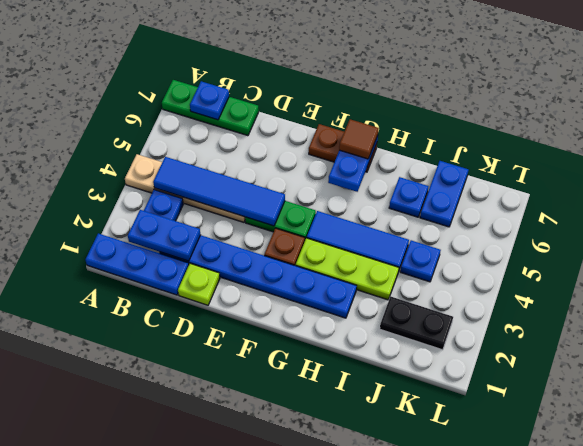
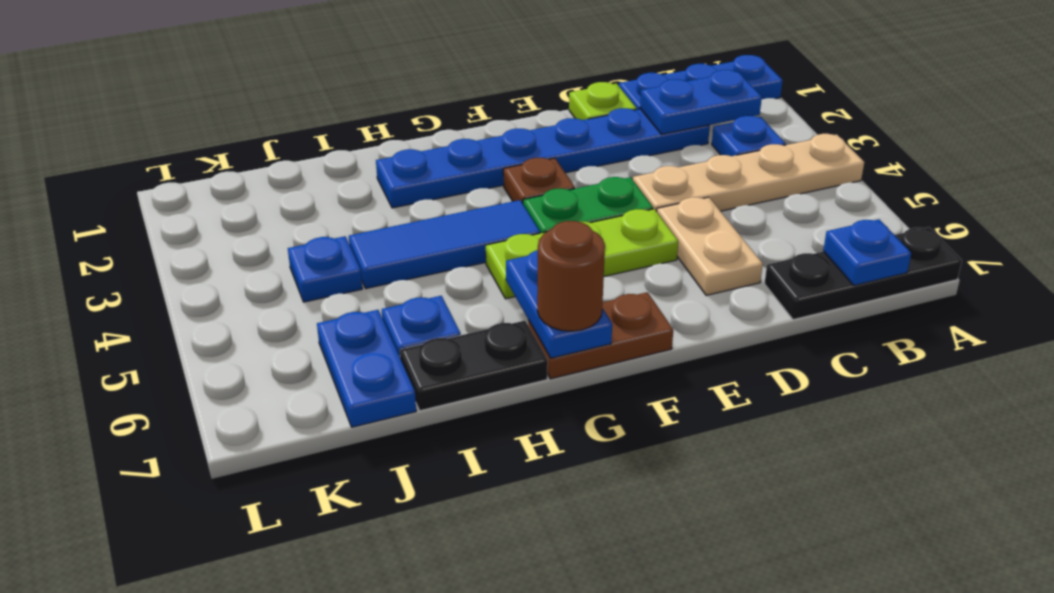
green 1x3 plate [162,80,259,136] -> black 1x3 plate [764,227,962,320]
blue 1x4 tile [153,157,285,226] -> none
none -> tan 1x2 plate [657,197,763,295]
lime 1x3 plate [296,238,399,300] -> lime 1x3 plate moved to [486,209,678,299]
brown 1x1 tile [339,119,379,159] -> brown 1x1 round brick [537,221,605,331]
black 1x2 plate [380,296,453,350] -> black 1x2 plate moved to [400,321,548,411]

